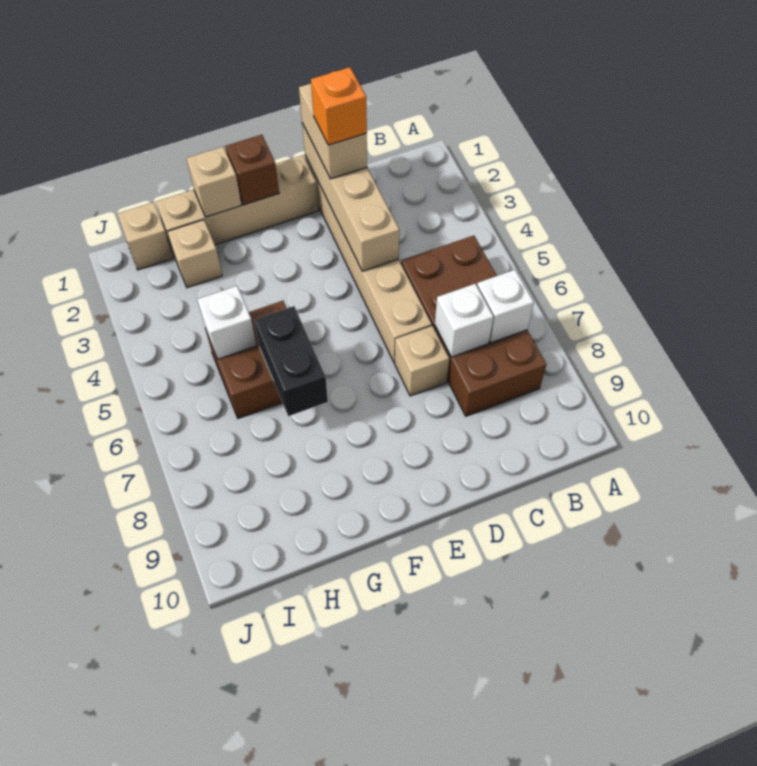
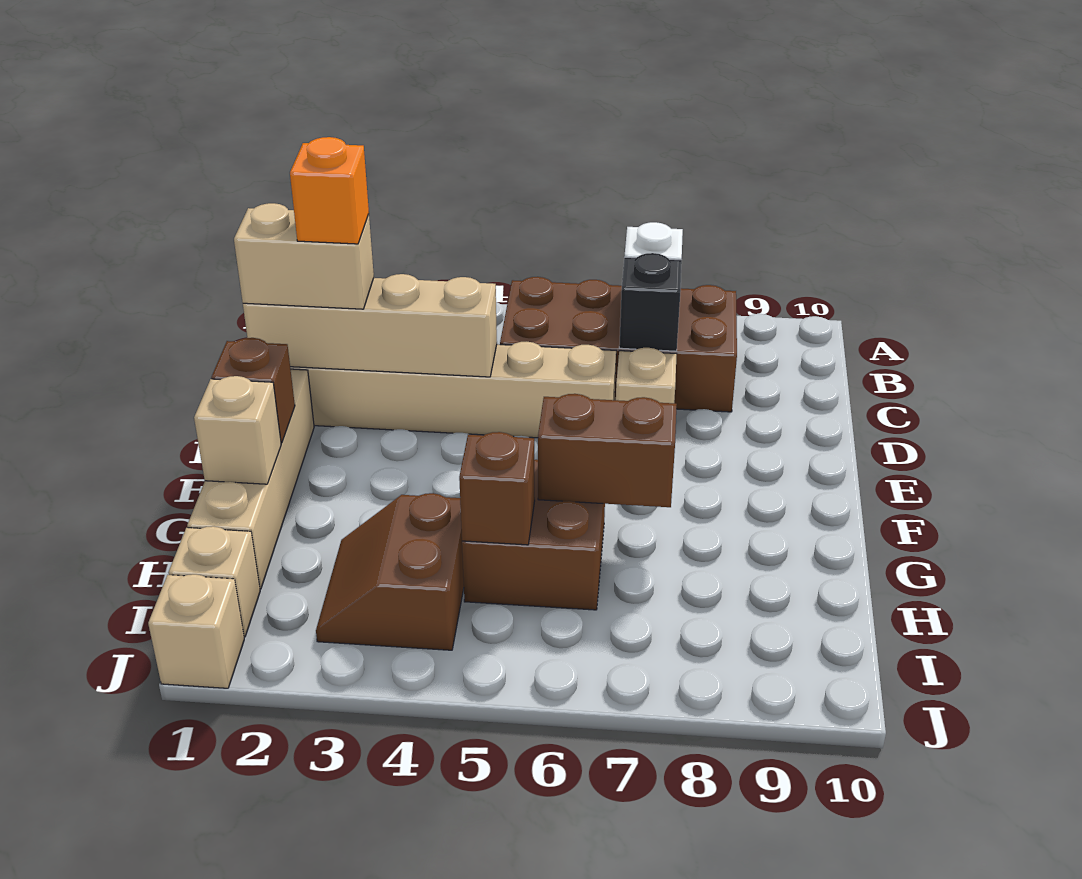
white 1x1 brick [435,284,493,357] -> black 1x1 brick [619,253,682,351]
black 1x2 brick [254,306,328,416] -> brown 1x2 brick [538,394,677,507]
tan 1x1 brick [167,220,222,288] -> tan 1x1 brick moved to [148,574,244,688]
none -> brown 2x2 slope [316,493,464,650]
white 1x1 brick [197,286,257,359] -> brown 1x1 brick [459,432,535,545]

